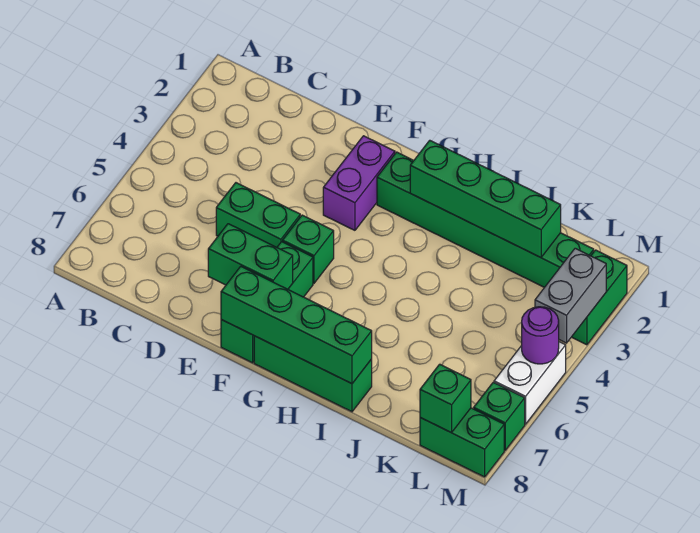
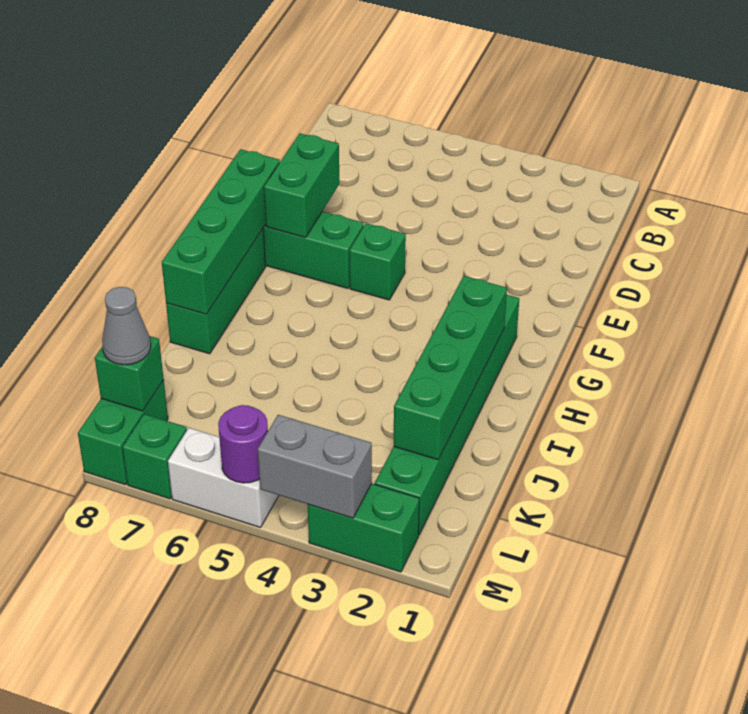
green 1x2 brick [216,183,300,247] -> none
purple 1x2 brick [323,136,395,230] -> none
none -> grey 1x1 cone [102,287,151,365]

